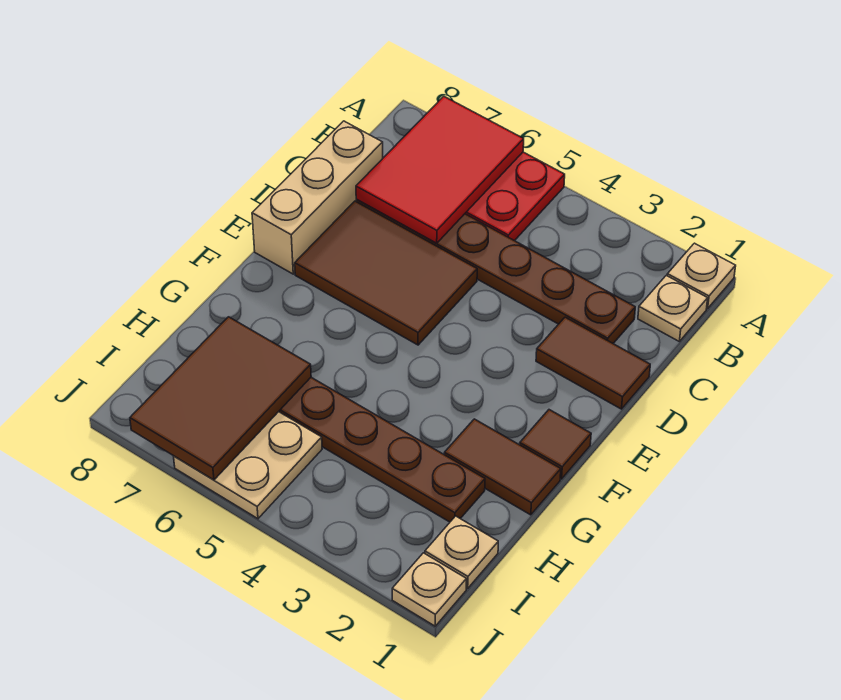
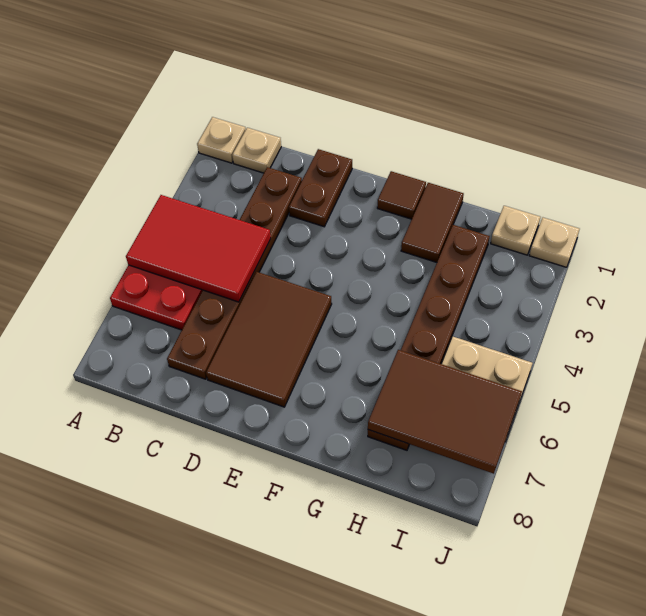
red 2x3 tile [356,96,524,243] -> red 2x3 tile moved to [126,195,271,302]
tan 1x3 brick [252,121,383,274] -> none
brown 1x2 tile [536,317,650,409] -> brown 1x2 plate [289,149,352,227]

